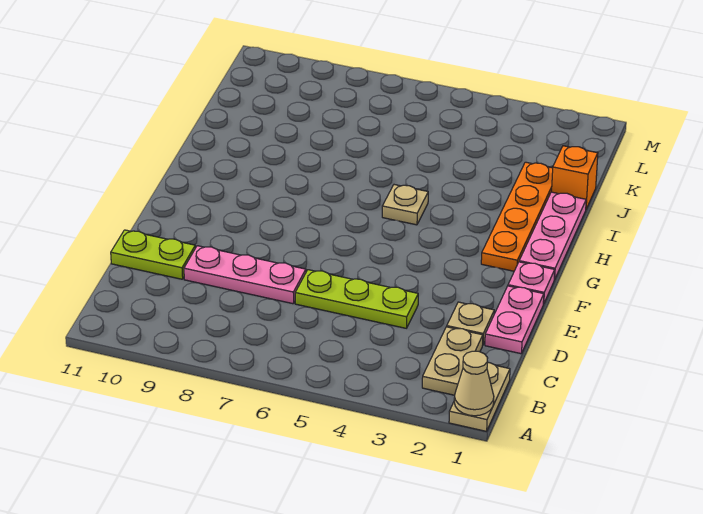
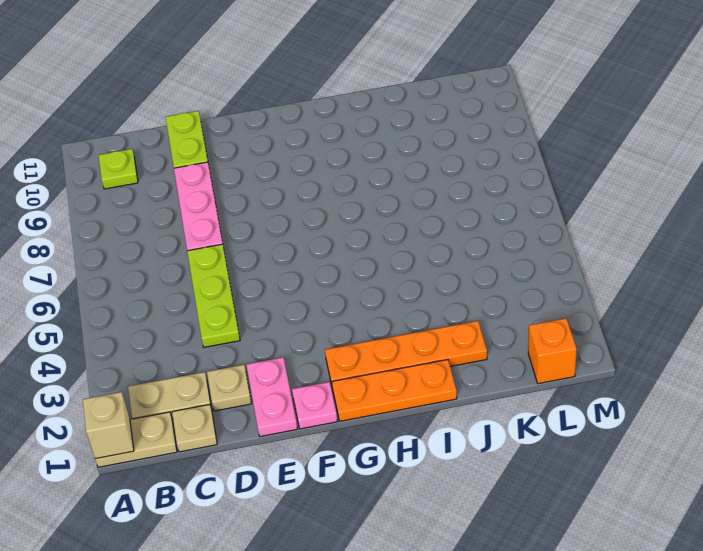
tan 1x1 cone [454,351,494,416] -> tan 1x1 brick [83,392,134,459]
none -> lime 1x1 plate [99,149,138,189]
pink 1x2 plate [485,286,544,354] -> pink 1x2 plate turned to [246,357,297,437]
pink 1x3 plate [519,192,586,280] -> orange 1x3 plate [332,360,457,421]
tan 1x1 plate [382,185,428,225] -> tan 1x1 plate moved to [172,404,217,452]
orange 1x1 brick [552,146,598,209] -> orange 1x1 brick moved to [528,318,577,384]

